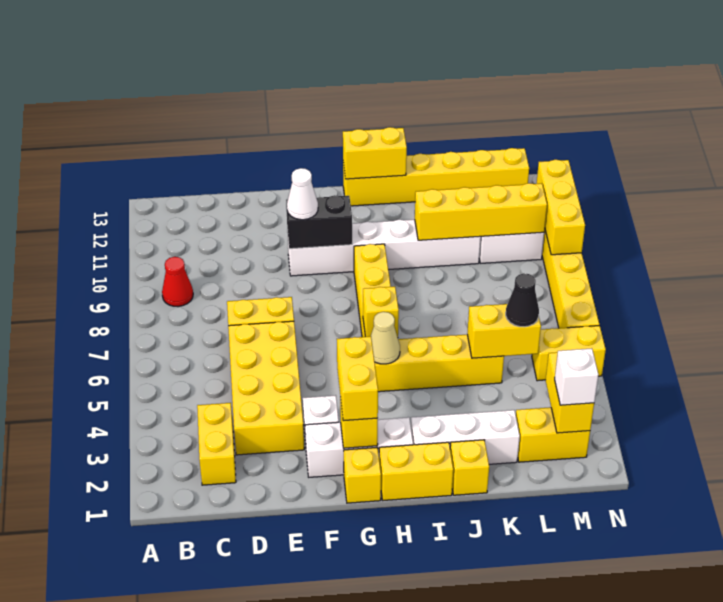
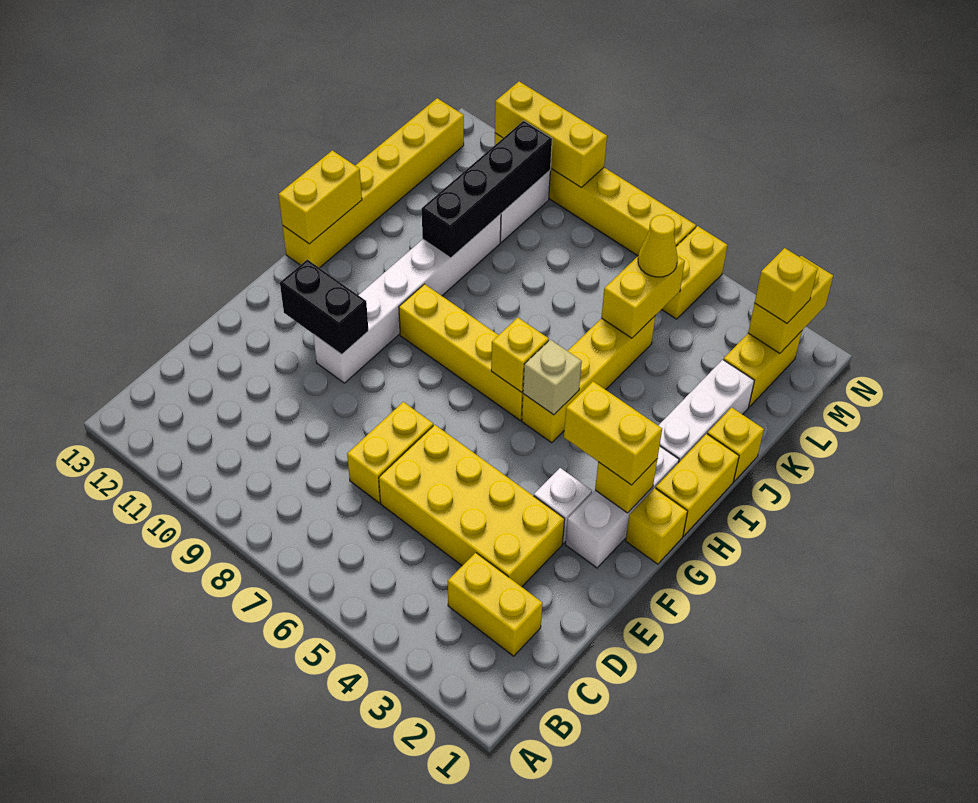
red 1x1 cone [162,257,193,306] -> none
black 1x2 brick [286,195,352,249] -> black 1x2 brick turned to [280,260,368,354]
white 1x1 cone [287,168,318,220] -> none
tan 1x1 cone [371,312,400,364] -> tan 1x1 brick [523,340,582,415]
yellow 1x4 brick [415,183,547,240] -> black 1x4 brick [422,121,552,258]
black 1x1 cone [506,273,539,327] -> yellow 1x1 cone [638,215,678,277]
yellow 1x2 brick [546,352,594,433] -> yellow 1x2 brick turned to [748,256,833,353]
white 1x1 brick [555,348,598,405] -> yellow 1x1 brick [755,248,818,323]

